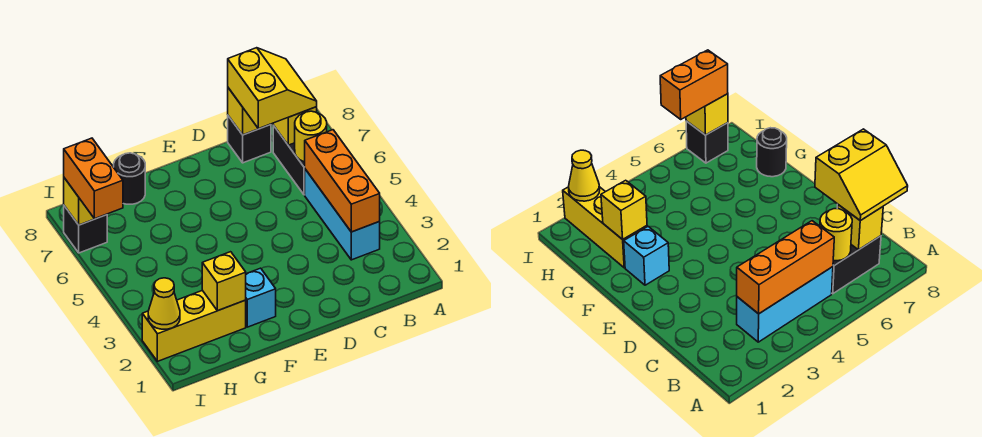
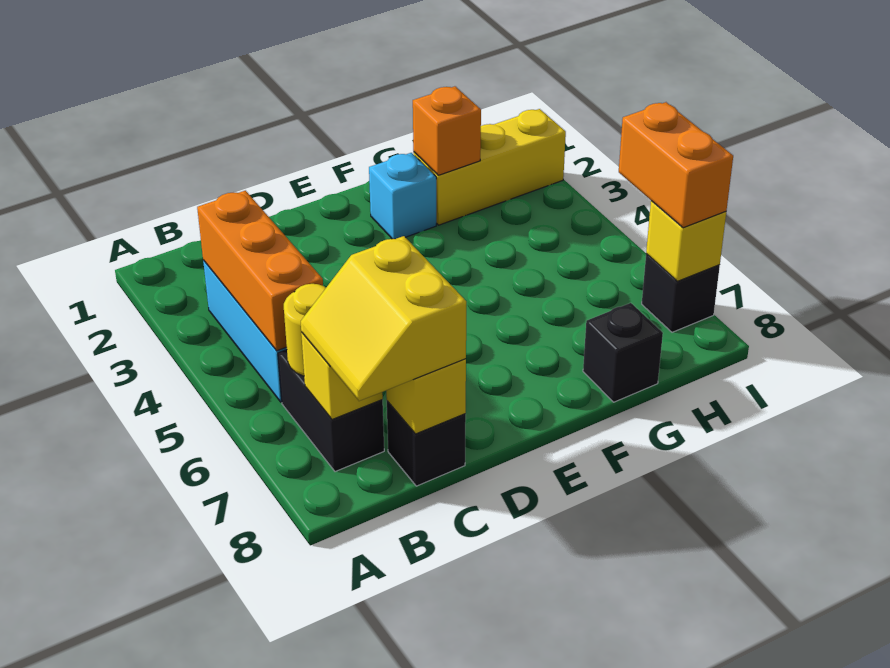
yellow 1x1 brick [202,252,246,311] -> orange 1x1 brick [413,86,481,175]
black 1x1 round brick [114,153,145,204] -> black 1x1 brick [583,303,663,402]
yellow 1x1 cone [148,278,180,329] -> none

